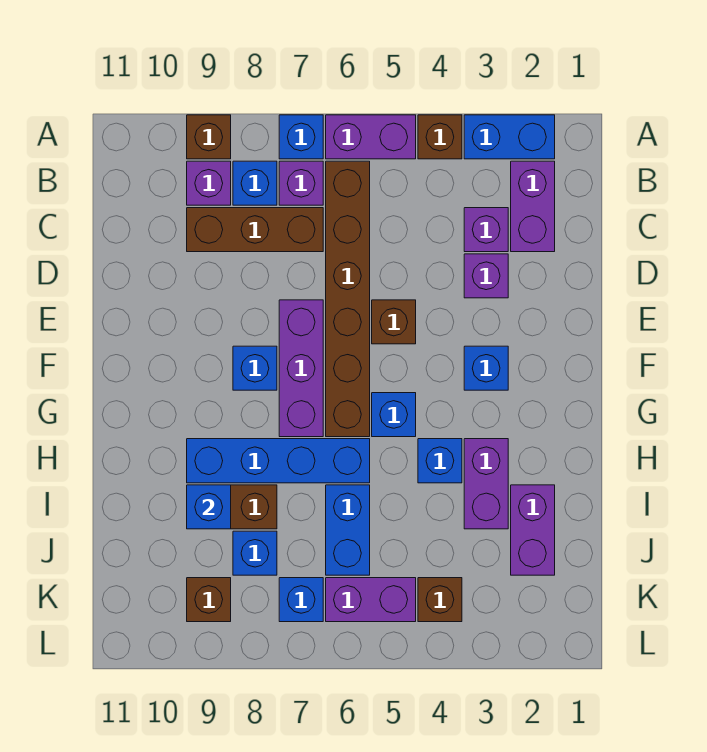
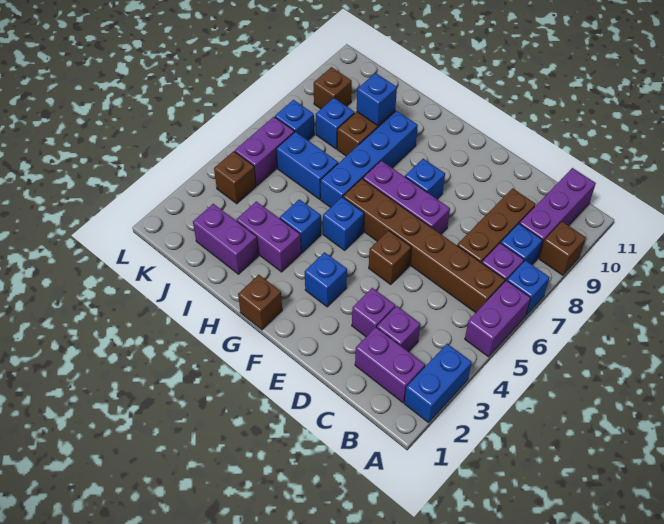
brown 1x1 brick [418,115,462,159] -> brown 1x1 brick moved to [238,275,282,330]
purple 1x1 brick [187,161,231,205] -> purple 1x3 brick [519,168,596,258]

